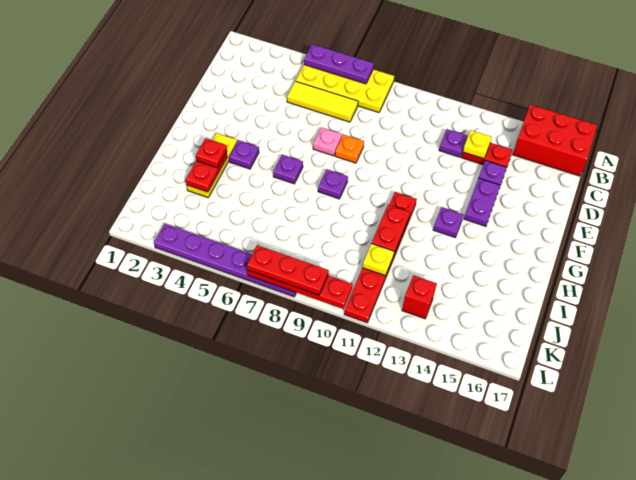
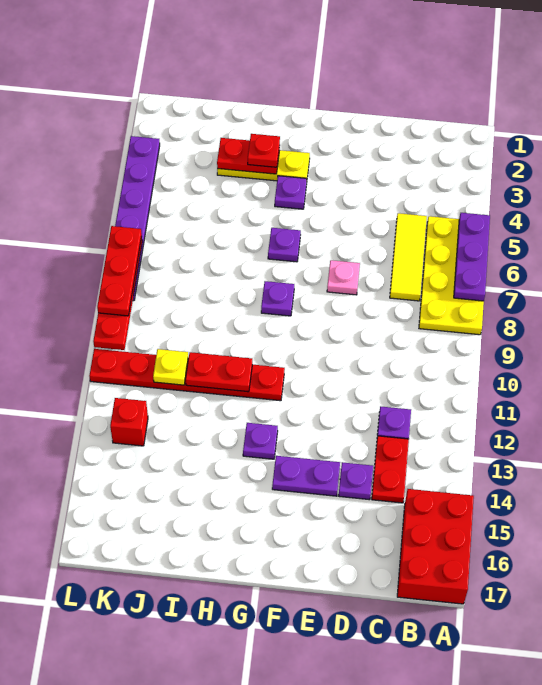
yellow 1x1 plate [463,130,492,159] -> none
orange 1x1 plate [335,135,364,163] -> none

